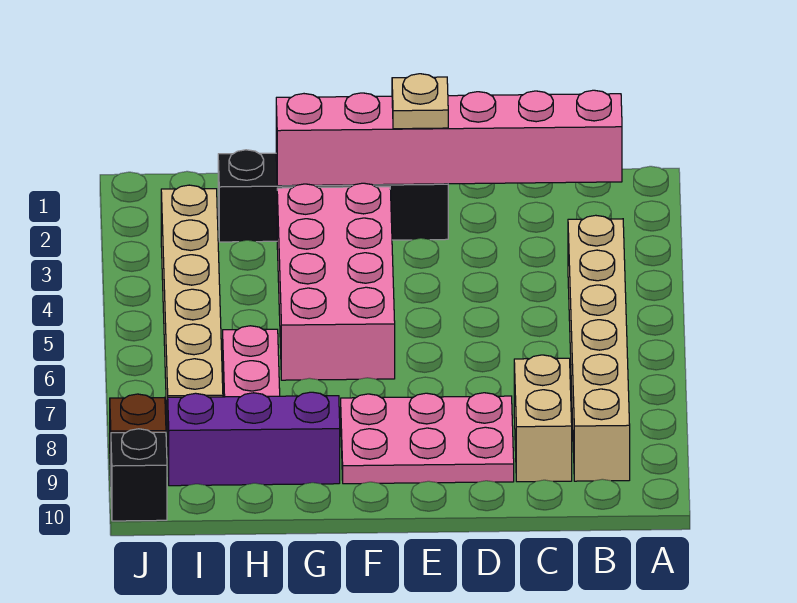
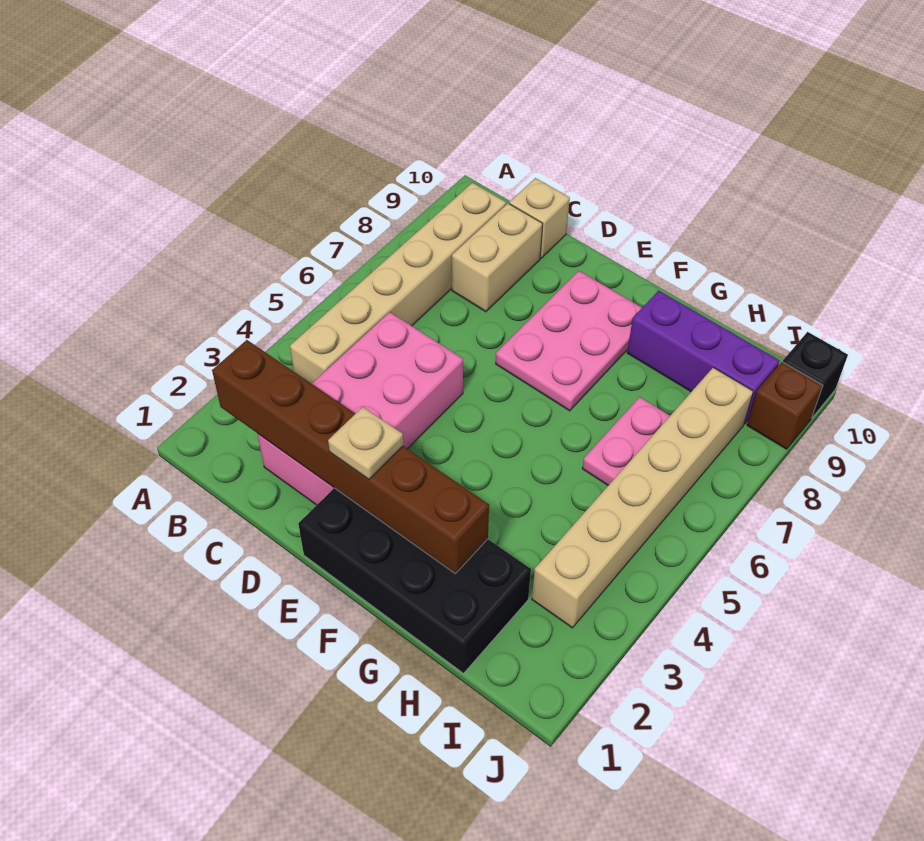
pink 1x6 brick [276,90,622,186] -> brown 1x6 brick [212,340,489,573]
none -> tan 1x1 brick [509,178,570,258]
pink 2x3 plate [341,393,514,484] -> pink 2x3 plate turned to [496,271,642,411]
black 1x4 brick [218,150,448,242] -> black 2x4 brick [298,488,531,673]
pink 2x4 brick [277,183,395,380] -> pink 2x4 brick moved to [258,312,463,505]

